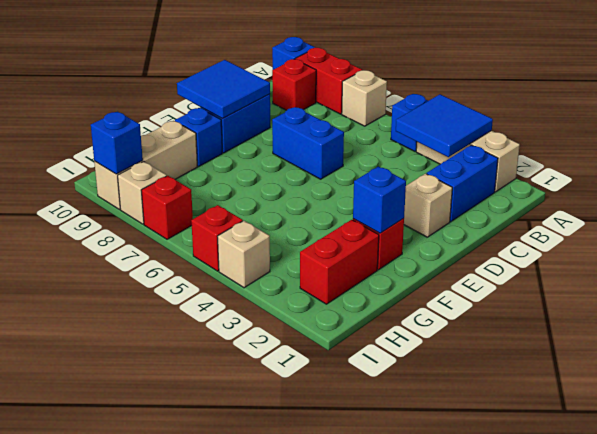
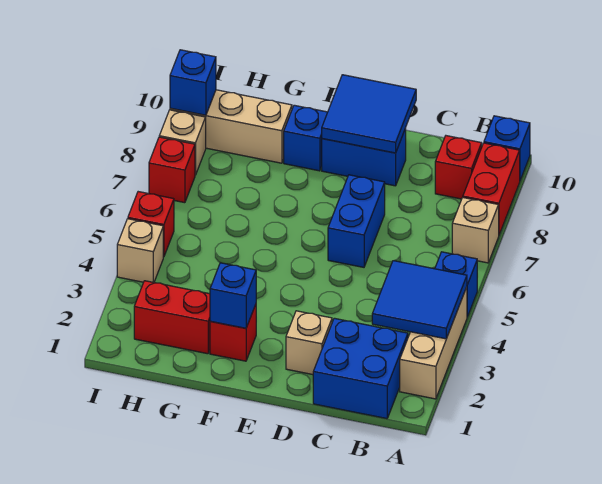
blue 1x2 brick [427,145,498,222] -> blue 2x2 brick [313,318,408,419]

